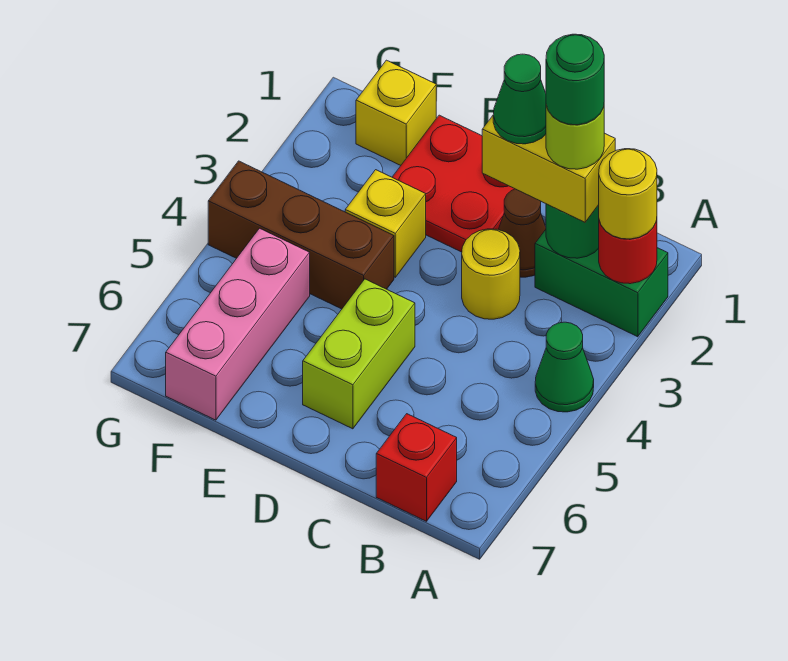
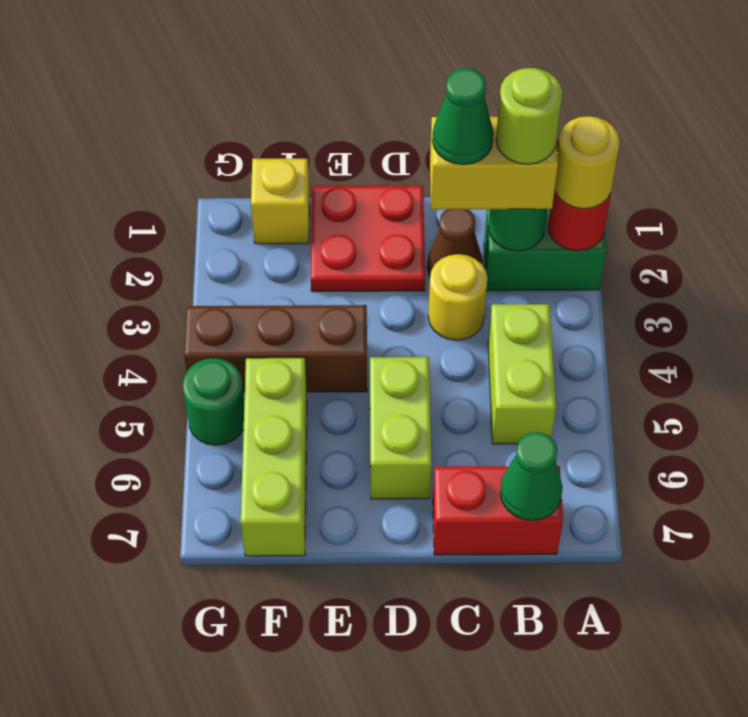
green 1x1 cone [535,322,594,412] -> green 1x1 cone moved to [500,432,563,521]
green 1x1 round brick [546,34,604,125] -> green 1x1 round brick moved to [183,358,244,445]
none -> lime 1x2 brick [488,304,556,444]
red 1x1 brick [376,414,457,521] -> red 1x2 brick [433,466,563,555]
yellow 1x1 brick [345,170,426,277] -> none
pink 1x3 brick [166,228,310,420] -> lime 1x3 brick [241,358,307,556]

